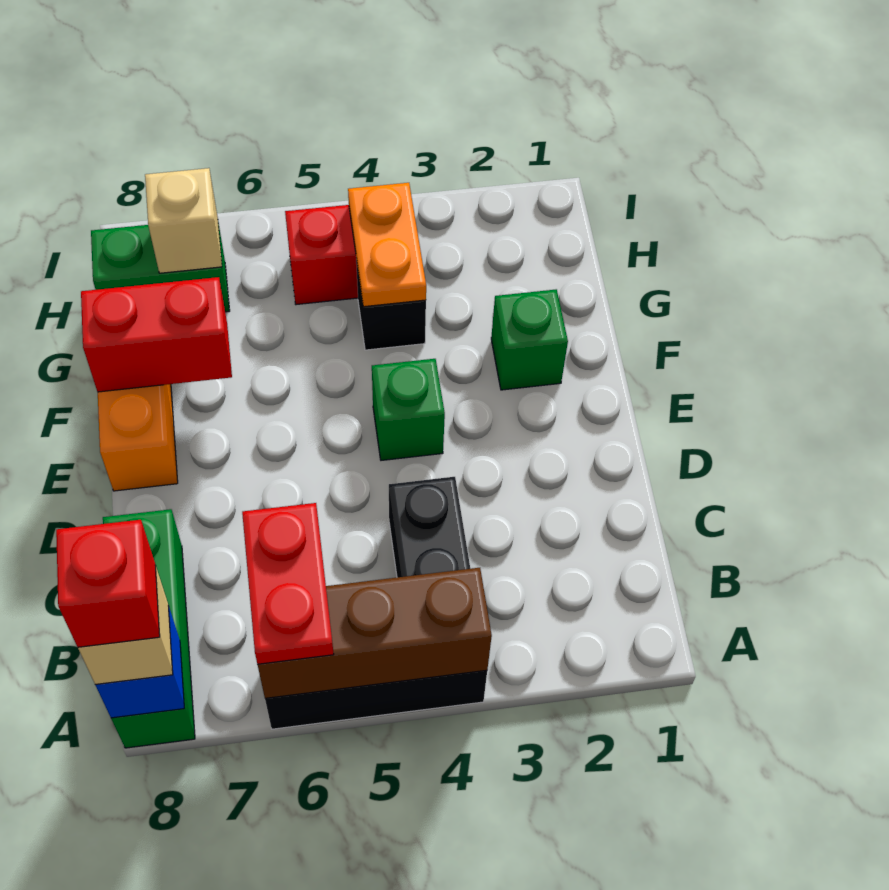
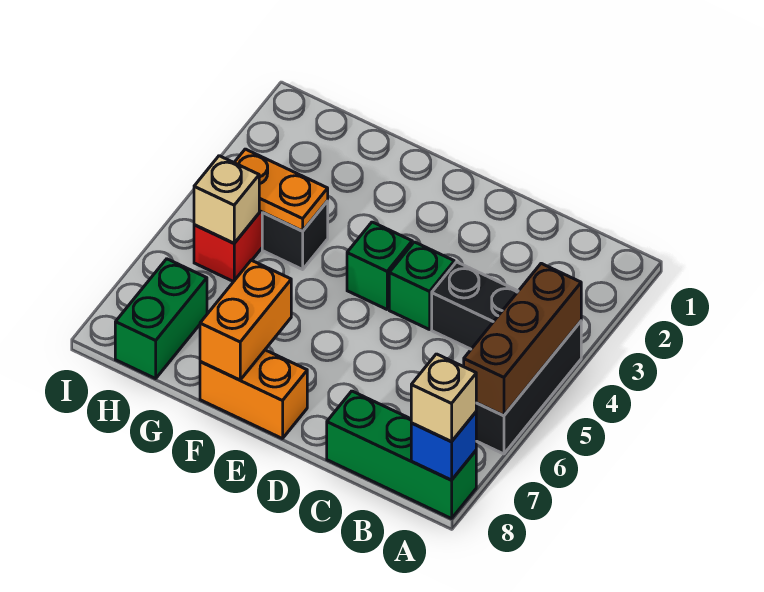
red 1x2 plate [242,503,334,664] -> none
red 1x1 brick [56,520,160,647] -> none
green 1x1 brick [491,289,568,390] -> green 1x1 brick moved to [389,242,454,330]
red 1x2 brick [81,277,232,392] -> orange 1x2 brick [200,260,291,380]
tan 1x1 brick [145,168,222,273] -> tan 1x1 brick moved to [194,156,259,243]

